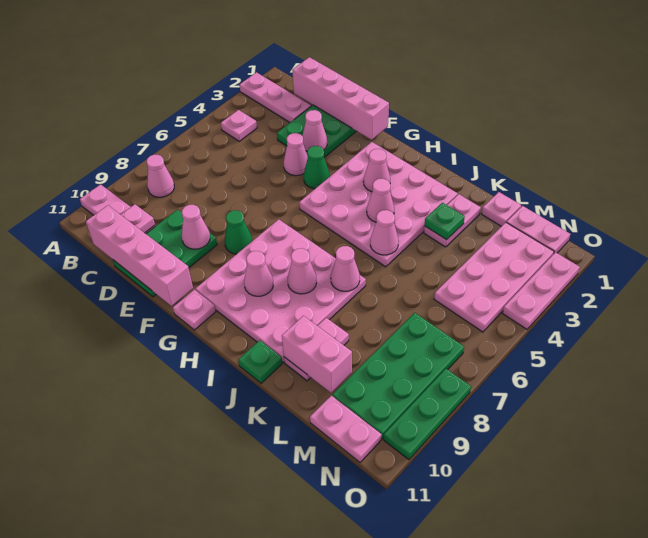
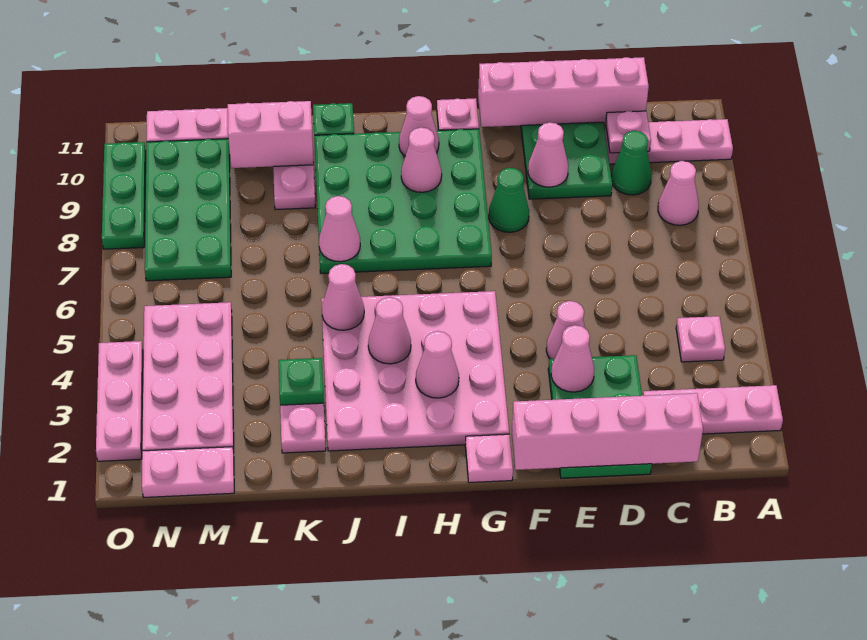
green 1x1 cone [304,146,330,189] -> green 1x1 cone moved to [611,131,652,195]
pink 4x4 plate [195,219,366,362] -> green 4x4 plate [314,129,492,273]
pink 1x1 cone [287,248,317,294] -> pink 1x1 cone moved to [399,96,439,156]
pink 1x1 plate [482,192,521,226] -> pink 1x1 plate moved to [465,434,513,483]

